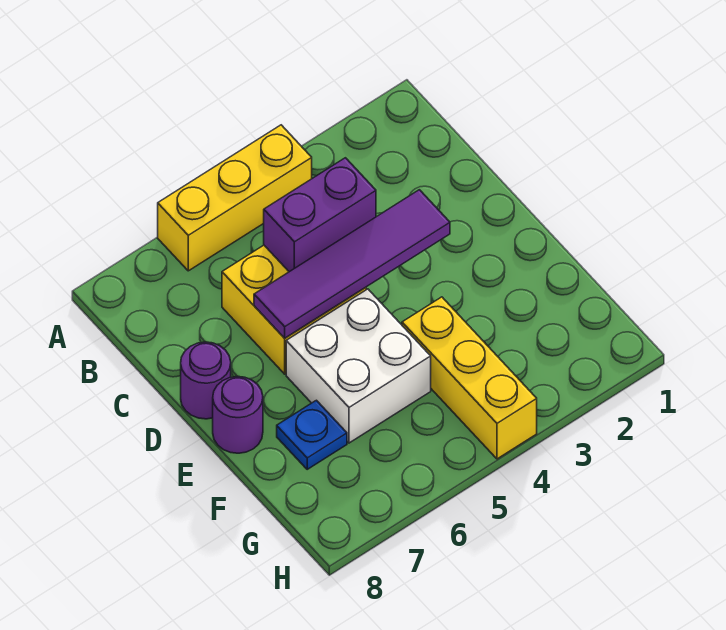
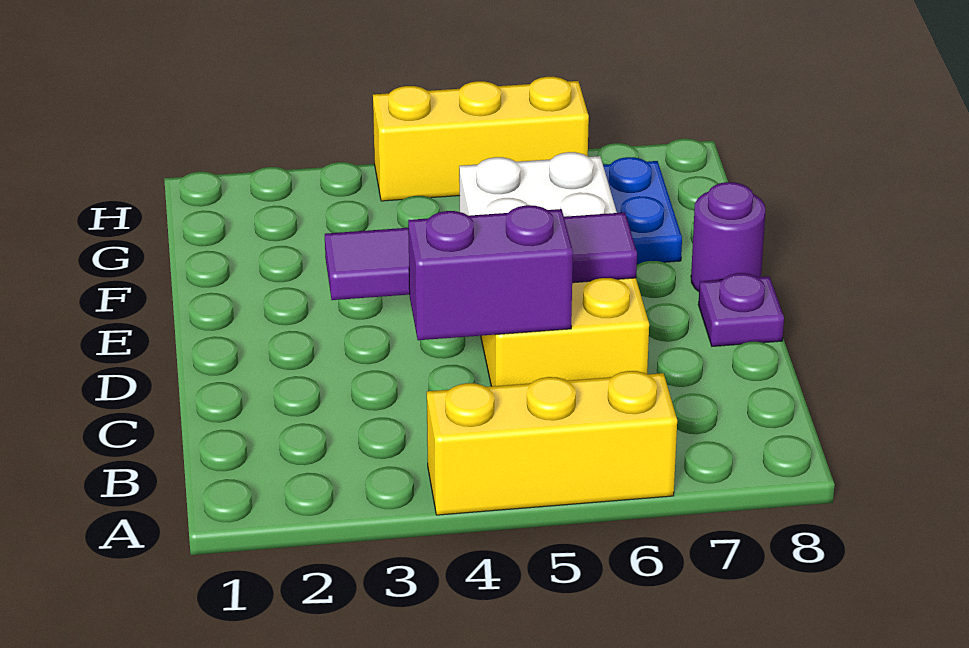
purple 1x1 round brick [181,342,231,419] -> purple 1x1 plate [698,273,784,346]
yellow 1x3 brick [402,297,537,459] -> yellow 1x3 brick turned to [373,77,589,201]
blue 1x1 plate [277,400,347,469] -> blue 1x2 plate [603,157,682,264]

